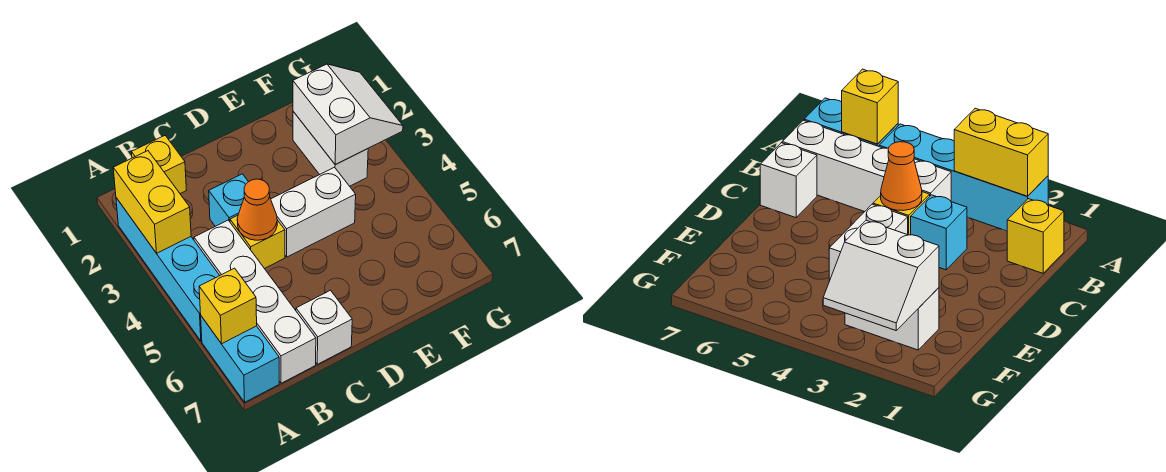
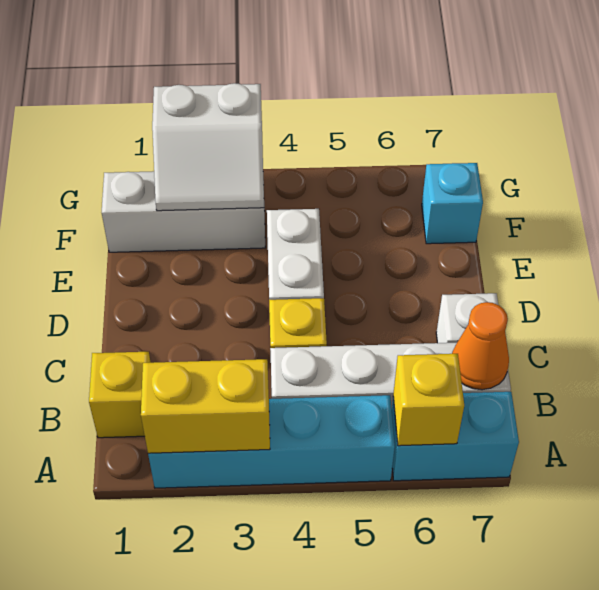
cyan 1x1 brick [209,174,248,226] -> cyan 1x1 brick moved to [422,163,483,244]
orange 1x1 cone [237,179,277,240] -> orange 1x1 cone moved to [452,302,509,390]
white 1x2 brick [293,112,368,186] -> white 1x3 brick [102,171,265,252]
white 2x2 slope [293,64,403,165] -> white 2x2 slope turned to [152,83,264,211]

